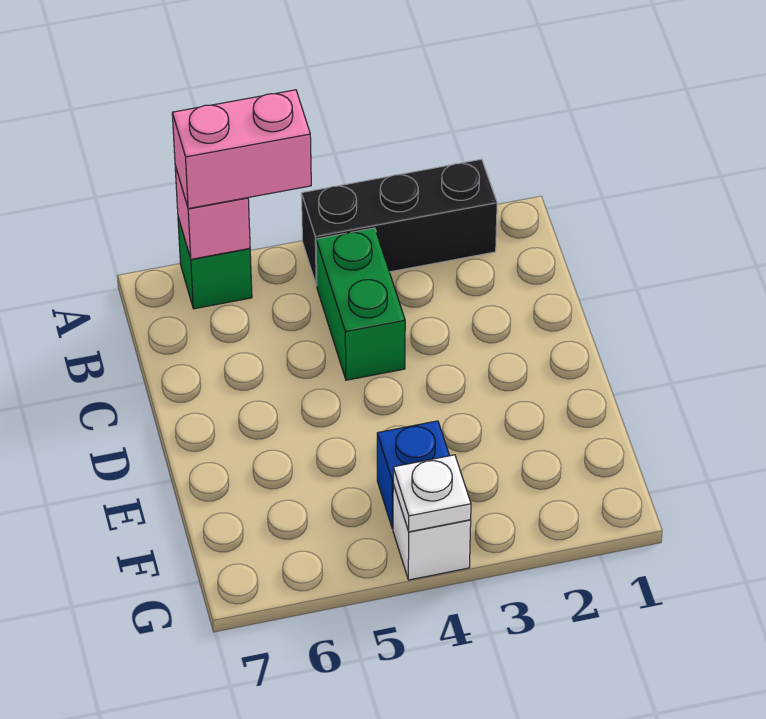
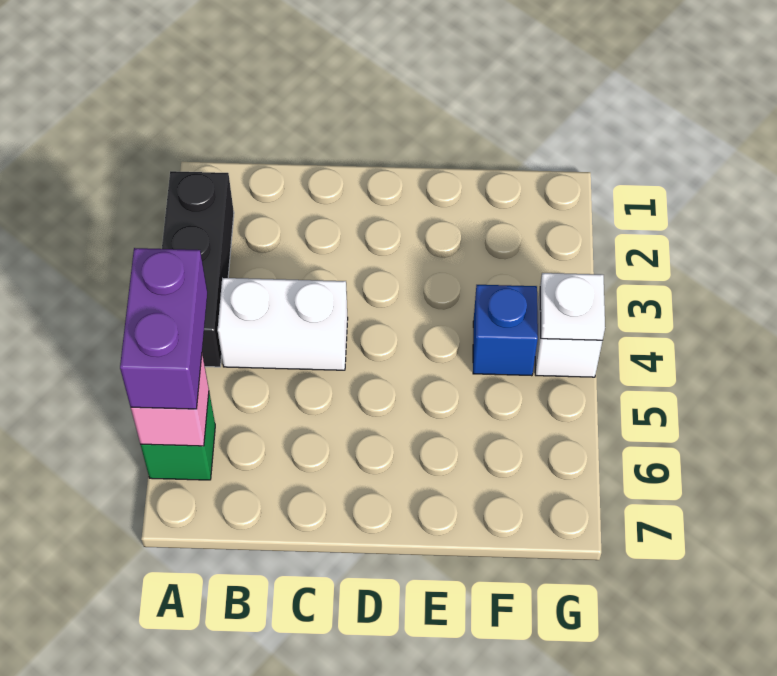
pink 1x2 brick [172,90,311,209] -> purple 1x2 brick [120,248,207,409]
green 1x2 brick [316,228,405,380] -> white 1x2 brick [218,278,348,370]

